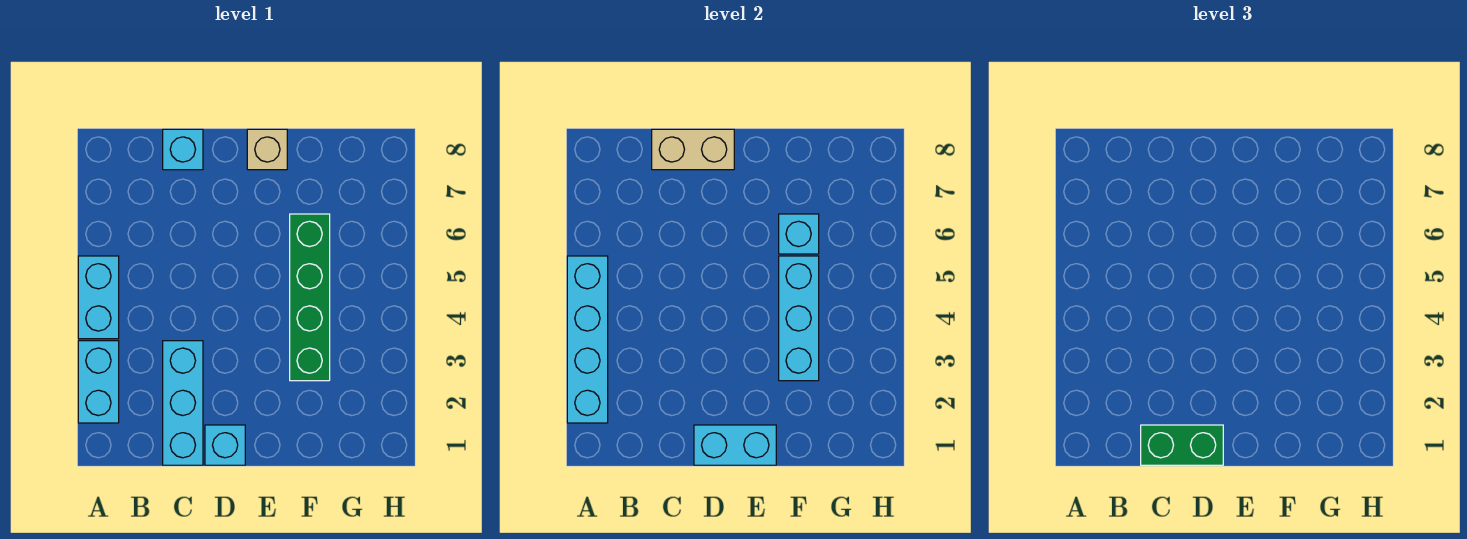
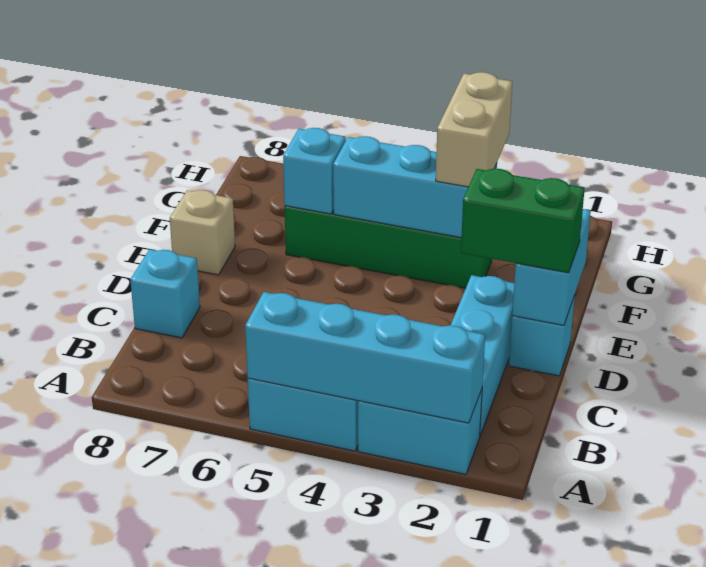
cyan 1x3 brick [163,341,203,465] -> cyan 1x3 brick turned to [451,275,514,435]
green 1x2 brick [1141,425,1223,465] -> green 1x2 brick turned to [461,168,585,273]
tan 1x2 brick [652,129,734,170] -> tan 1x2 brick moved to [436,72,512,187]

